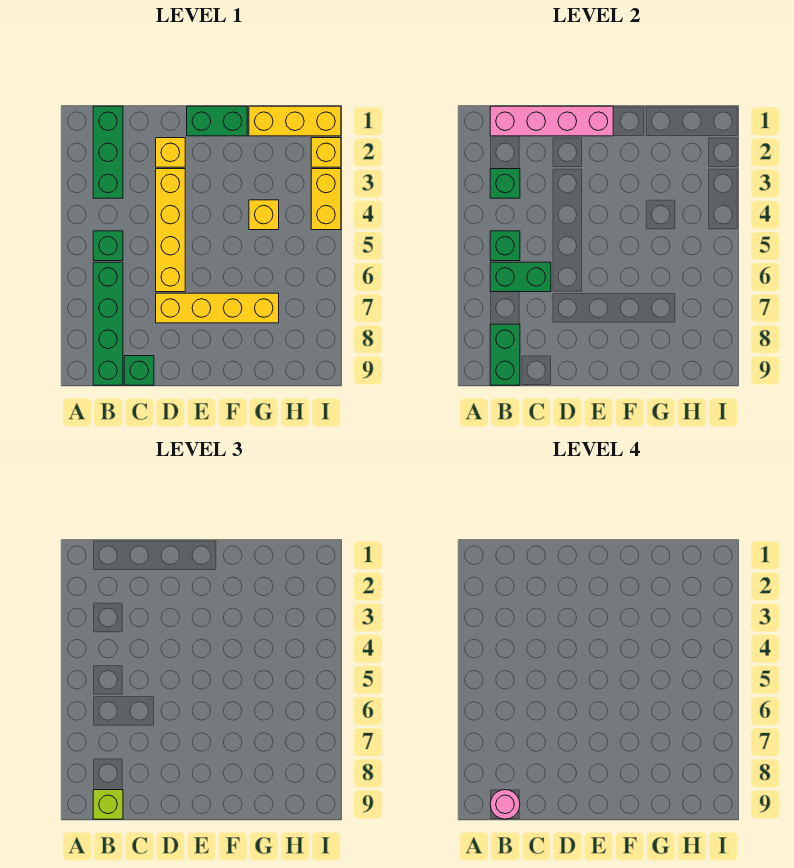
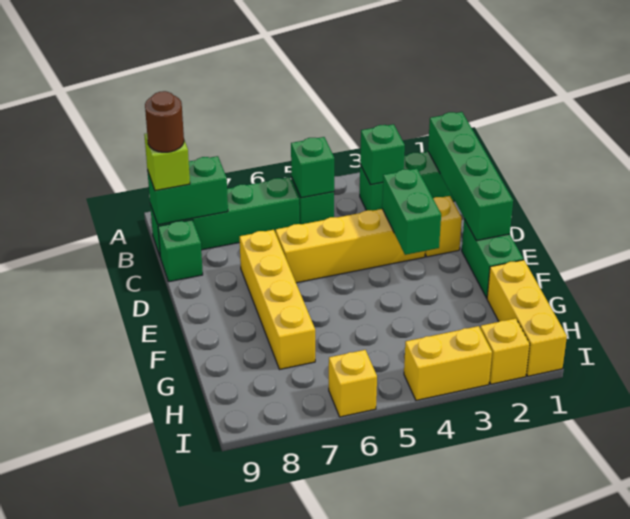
pink 1x4 brick [490,106,613,136] -> green 1x4 brick [428,112,513,241]
green 1x2 brick [490,262,551,292] -> green 1x2 brick moved to [382,169,441,255]
pink 1x1 round brick [490,790,520,819] -> brown 1x1 round brick [145,91,184,152]
yellow 1x1 brick [249,200,279,230] -> yellow 1x1 brick moved to [329,350,377,417]

